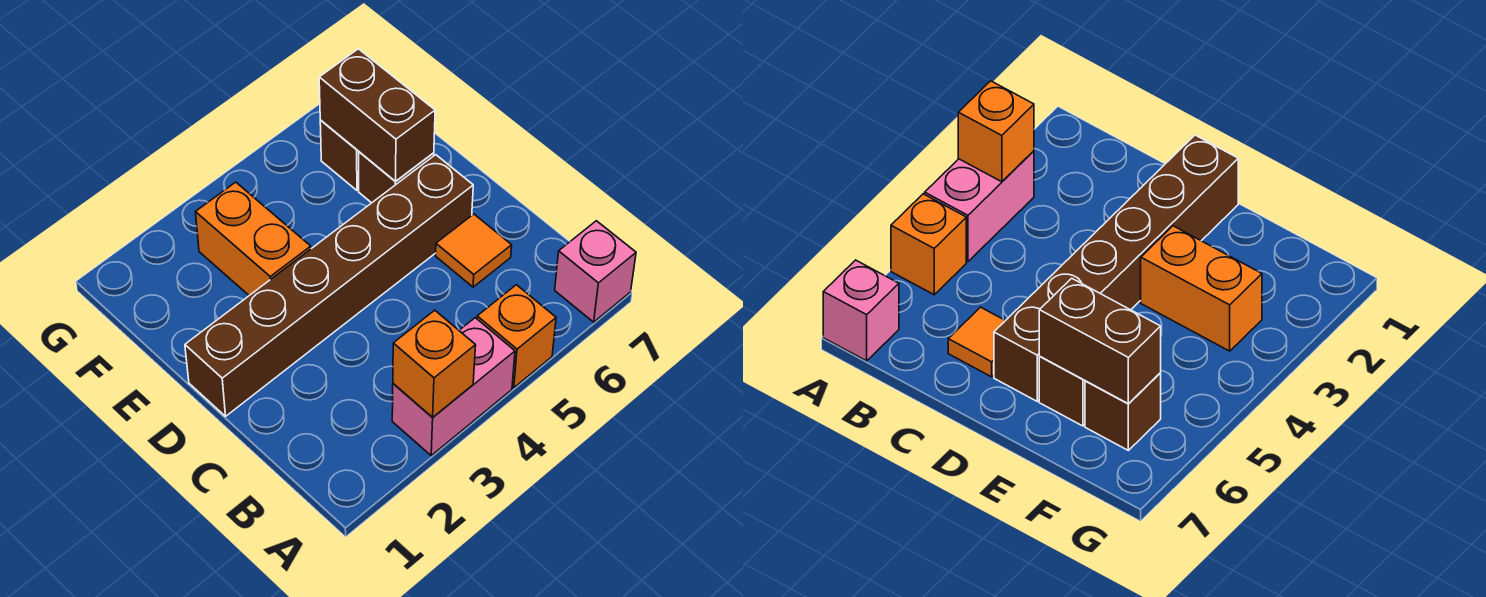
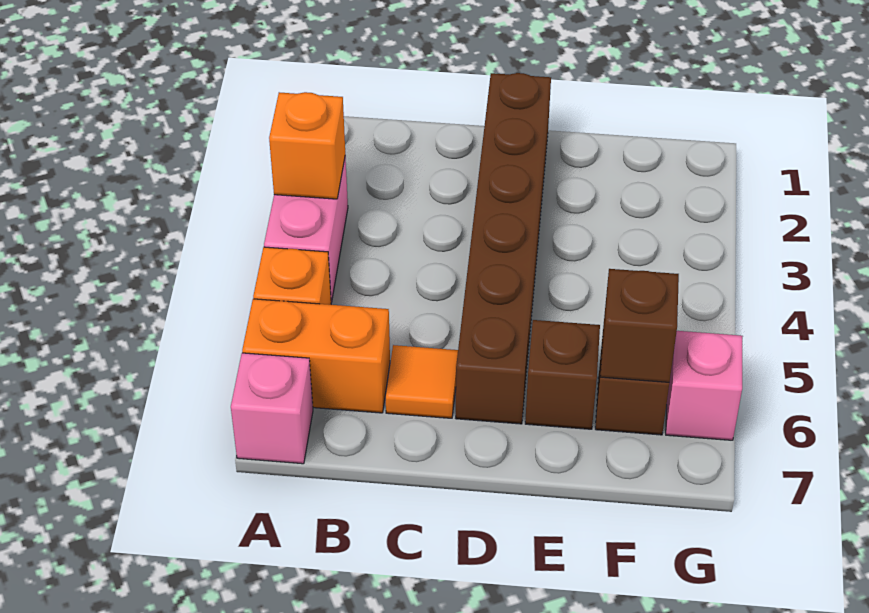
orange 1x2 brick [196,182,311,295] -> orange 1x2 brick moved to [242,299,390,413]
brown 1x2 brick [319,49,435,182] -> brown 1x1 brick [600,269,679,382]
none -> pink 1x1 brick [666,331,743,440]

